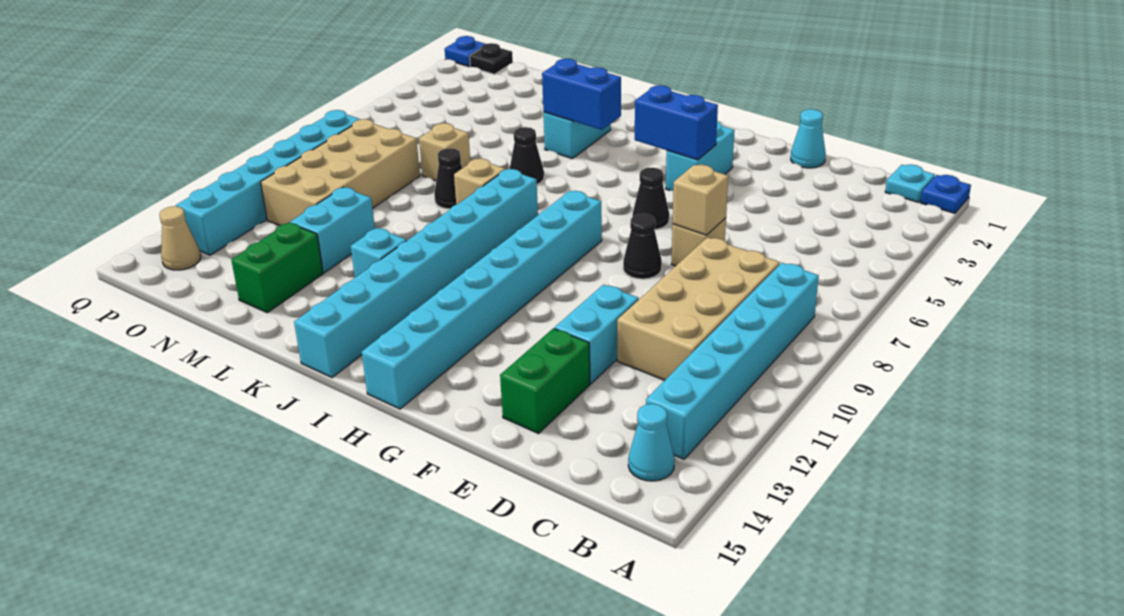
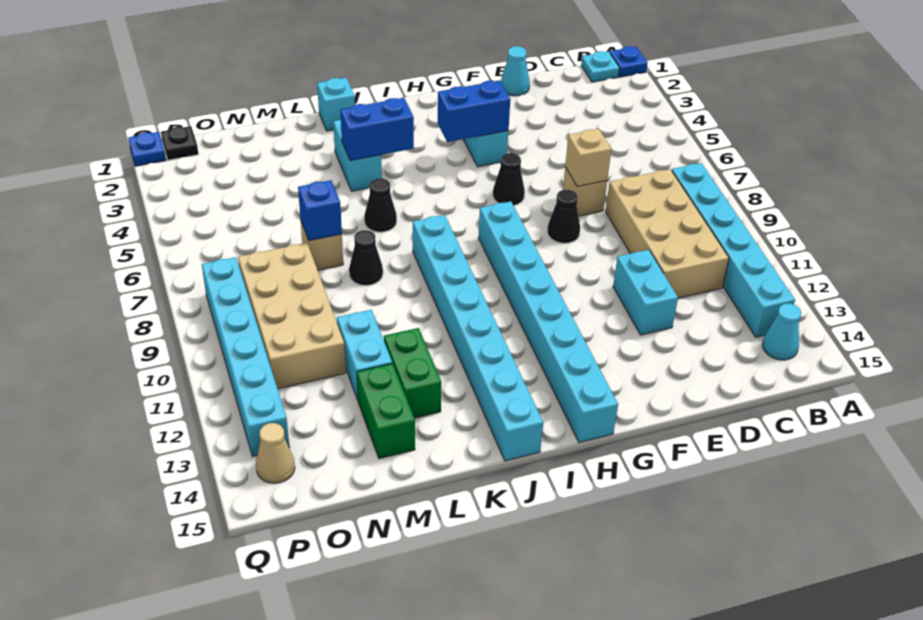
green 1x2 brick [500,328,590,434] -> green 1x2 brick moved to [384,328,441,418]
tan 1x1 brick [454,158,505,204] -> none
cyan 1x1 brick [351,228,407,278] -> cyan 1x1 brick moved to [317,78,355,131]
none -> blue 1x1 brick [298,180,342,241]

